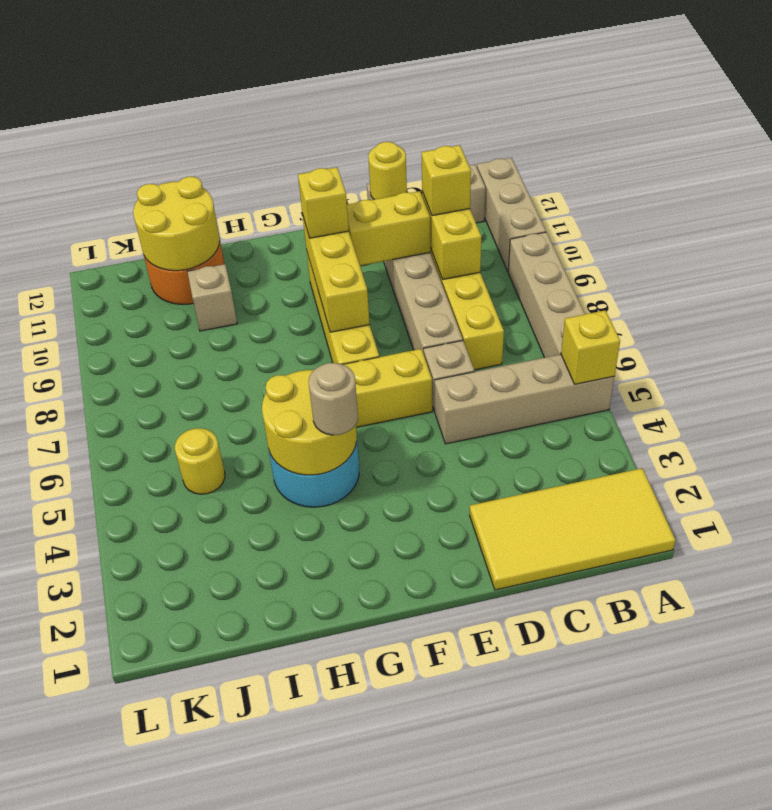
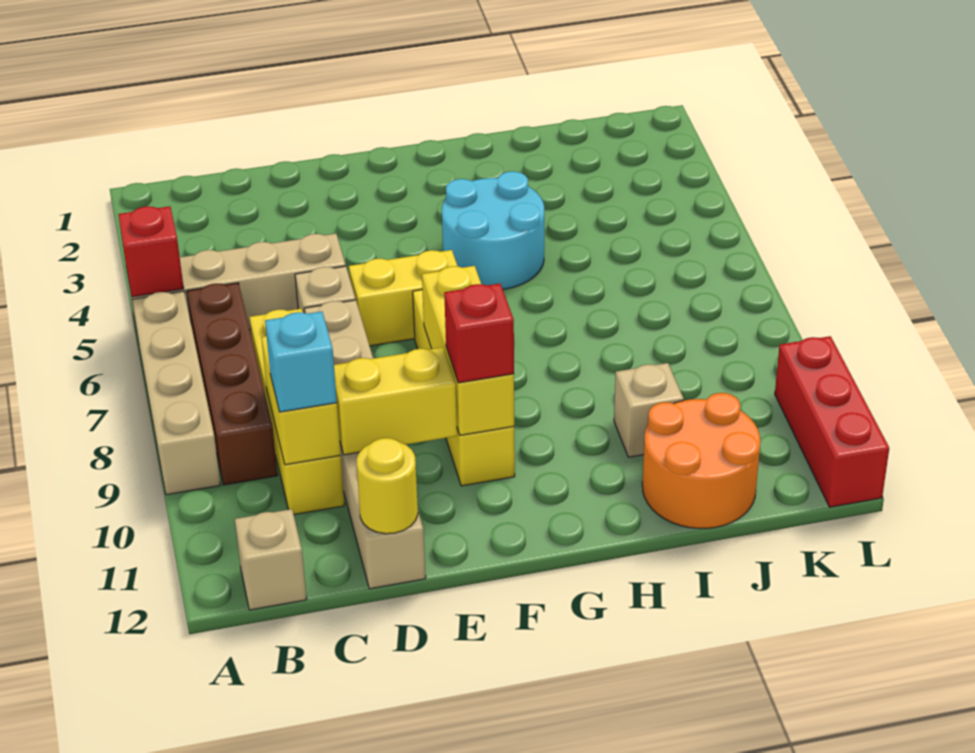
yellow 2x4 tile [470,468,675,590] -> none
yellow 1x1 brick [561,310,620,384] -> red 1x1 brick [118,206,184,297]
tan 1x3 brick [477,158,546,271] -> none
none -> brown 1x4 brick [187,283,278,485]
yellow 1x1 brick [422,145,471,216] -> cyan 1x1 brick [265,311,337,412]
yellow 1x1 brick [298,167,349,238] -> red 1x1 brick [444,284,514,383]
yellow 2x2 round brick [262,370,357,475] -> none
tan 1x1 round brick [309,363,358,435] -> none
yellow 2x2 round brick [133,177,220,271] -> none
yellow 1x1 round brick [175,428,225,494] -> none
none -> red 1x3 brick [775,336,889,507]

